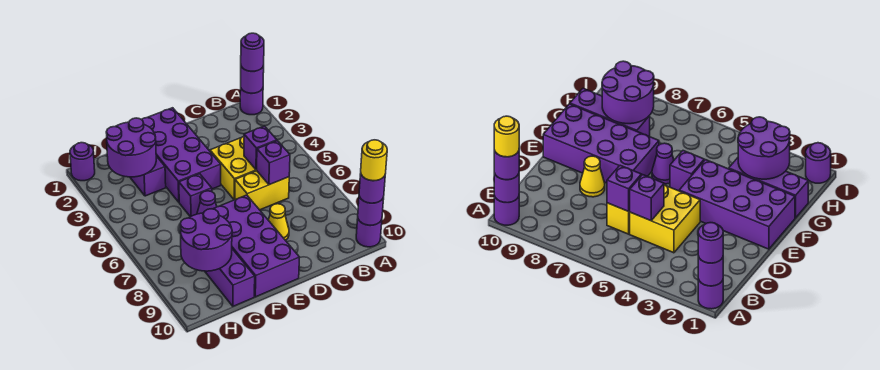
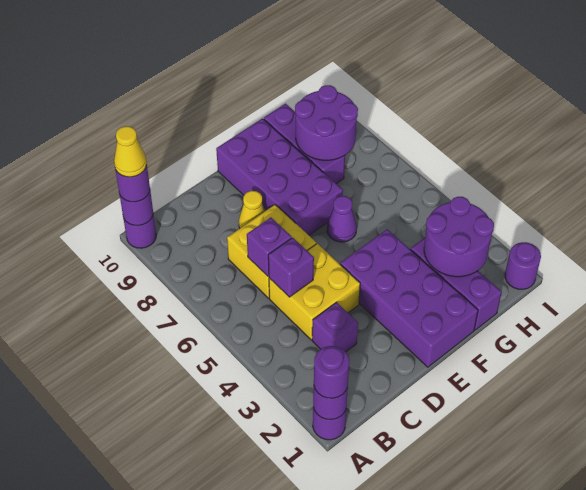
yellow 1x1 round brick [361,140,387,181] -> yellow 1x1 cone [114,126,147,177]
yellow 1x2 brick [235,171,289,210] -> yellow 2x2 brick [227,205,316,298]
purple 1x1 brick [179,174,212,217] -> purple 1x1 brick moved to [312,302,358,352]

